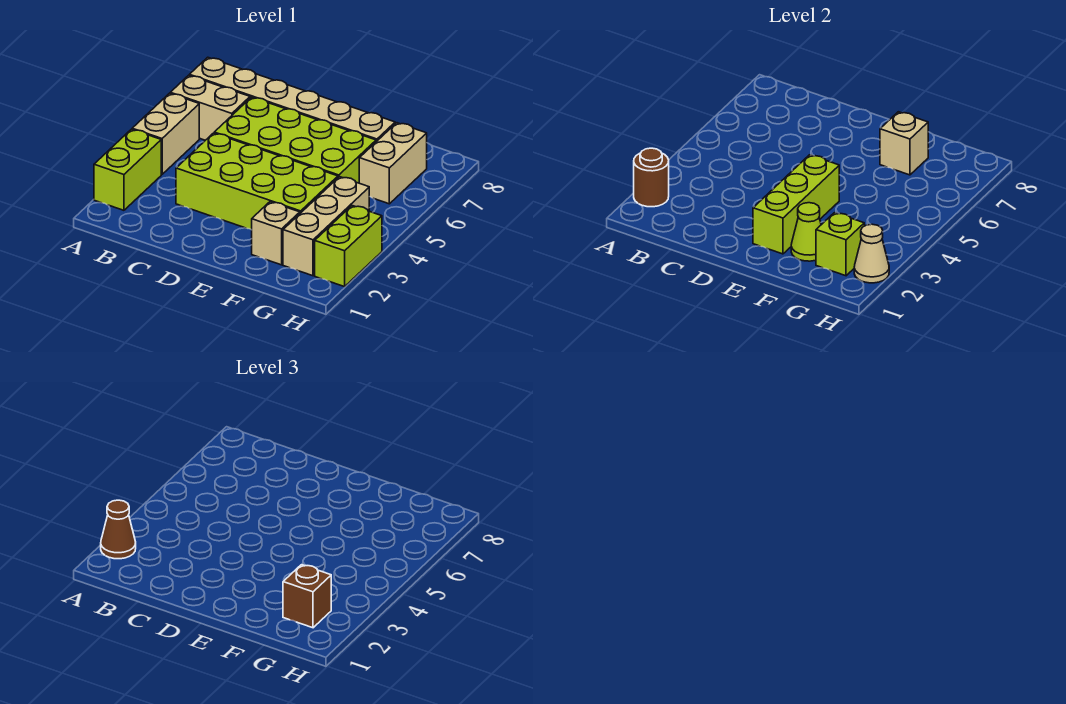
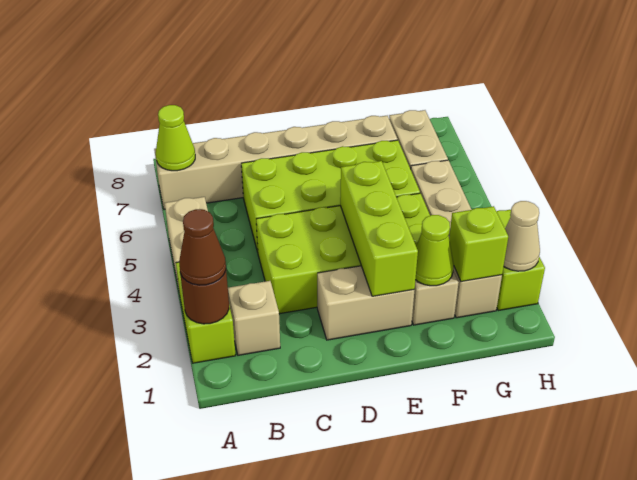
tan 1x2 brick [170,75,250,140] -> tan 1x2 brick moved to [317,266,414,340]
none -> lime 1x1 cone [156,105,195,171]
tan 1x1 brick [880,112,928,175] -> tan 1x1 brick moved to [228,281,280,355]
tan 1x3 brick [283,177,369,276] -> tan 1x4 brick [411,160,502,318]
brown 1x1 brick [283,565,331,628] -> none

